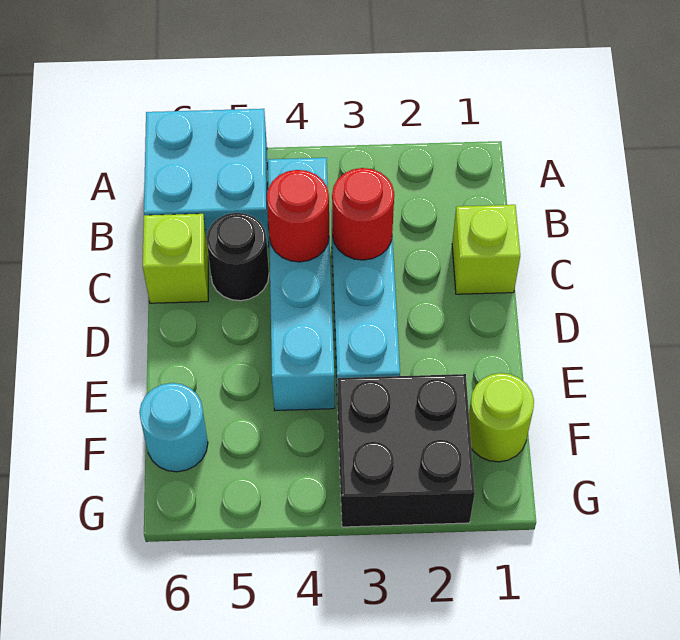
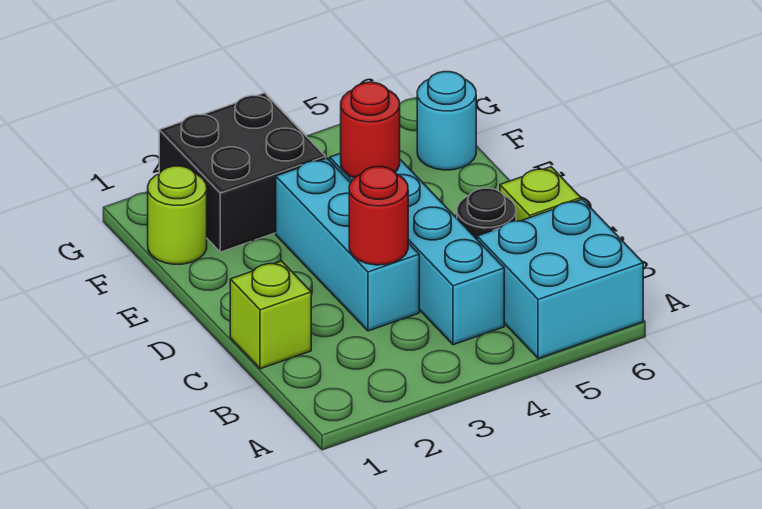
red 1x1 round brick [267,170,329,262] -> red 1x1 round brick moved to [341,82,400,178]

